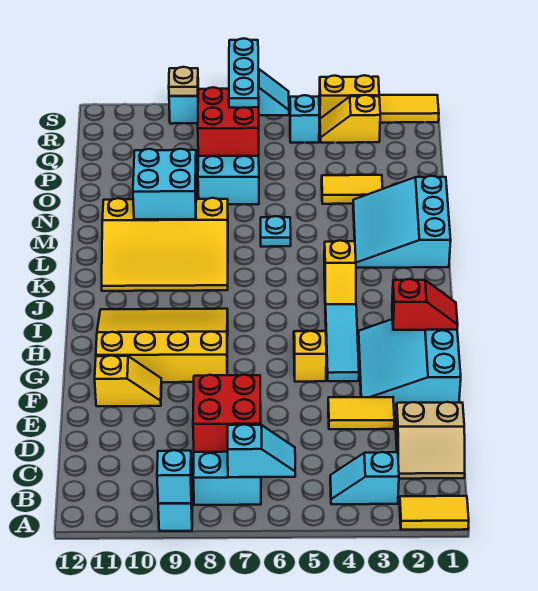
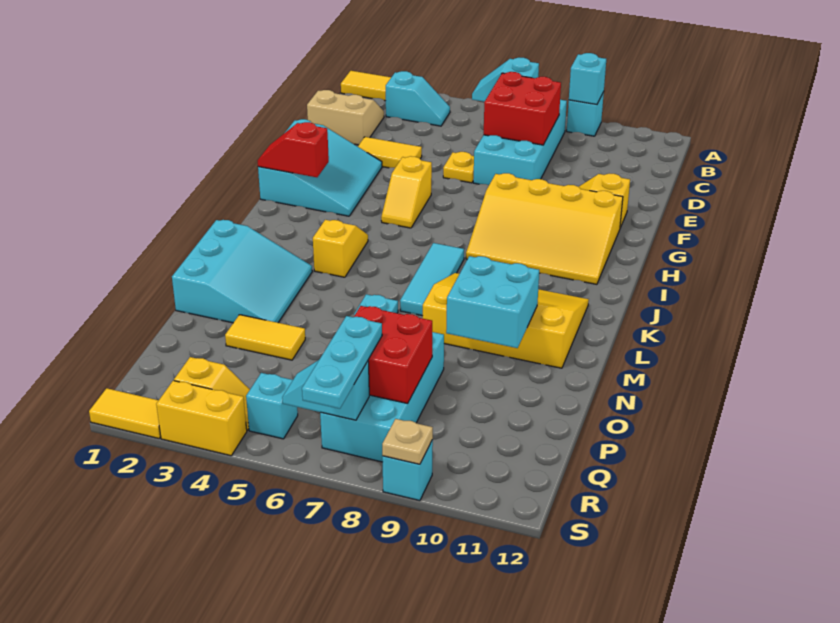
none -> yellow 1x1 plate [443,152,474,183]
cyan 1x3 tile [325,304,359,381] -> cyan 1x3 tile moved to [400,243,464,316]

